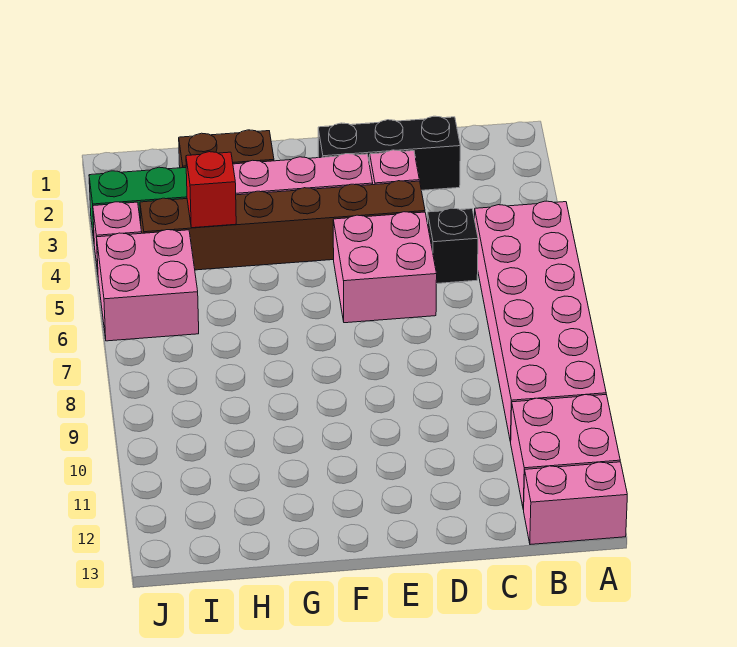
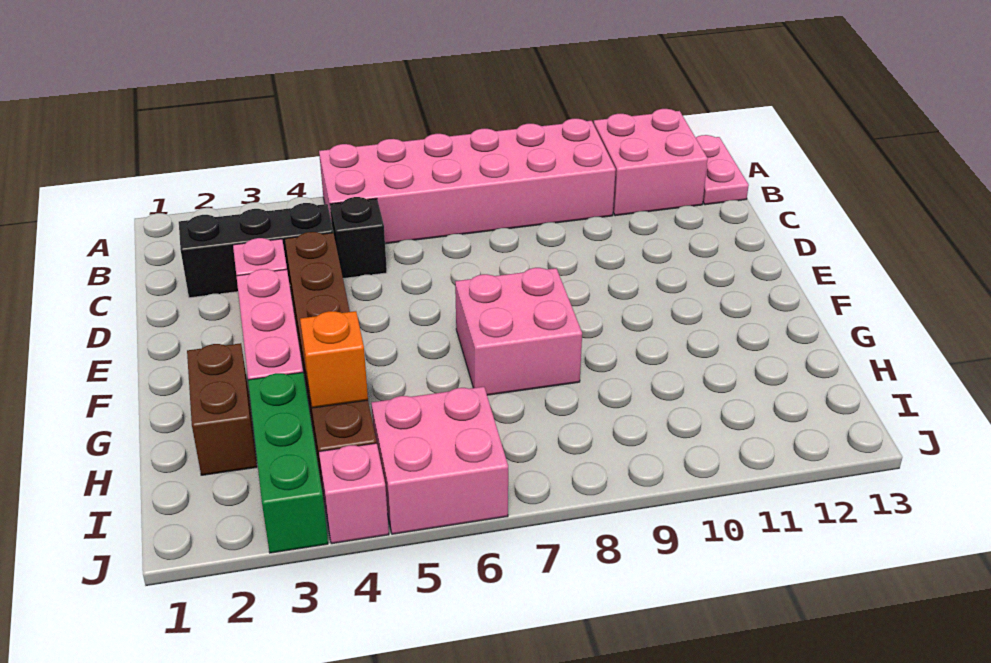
pink 1x2 brick [524,462,627,545] -> pink 1x2 plate [696,135,749,205]
black 1x3 brick [318,116,460,190] -> black 1x3 brick turned to [179,203,333,298]
pink 2x2 brick [333,212,437,323] -> pink 2x2 brick moved to [455,268,582,395]
red 1x1 brick [186,152,236,228] -> orange 1x1 brick [300,311,368,408]

